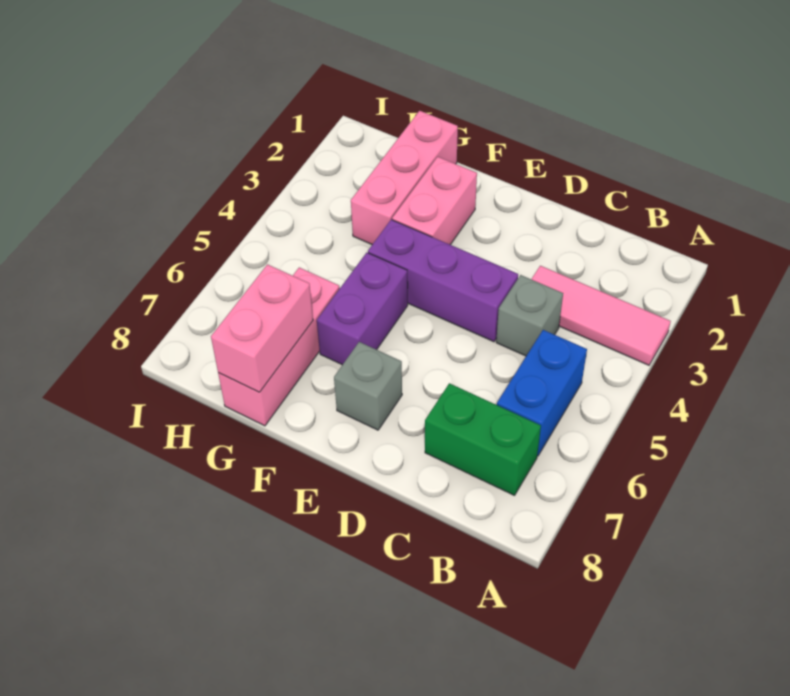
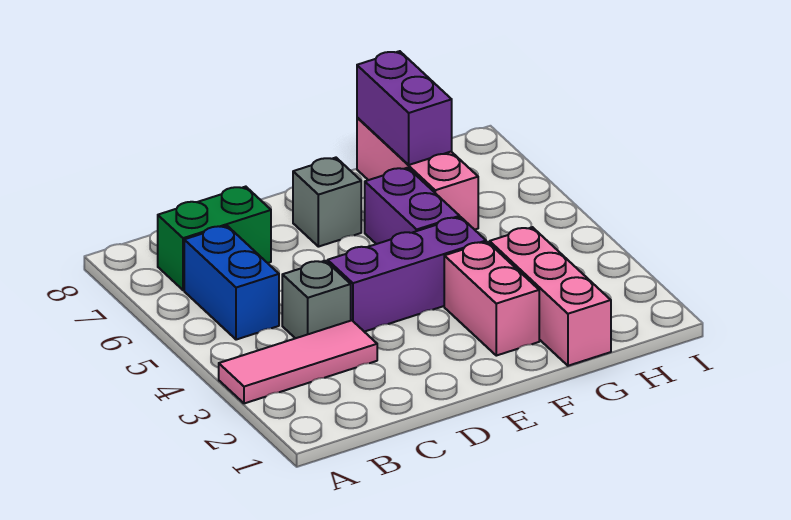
pink 1x2 brick [211,265,313,392] -> purple 1x2 brick [357,51,452,165]

